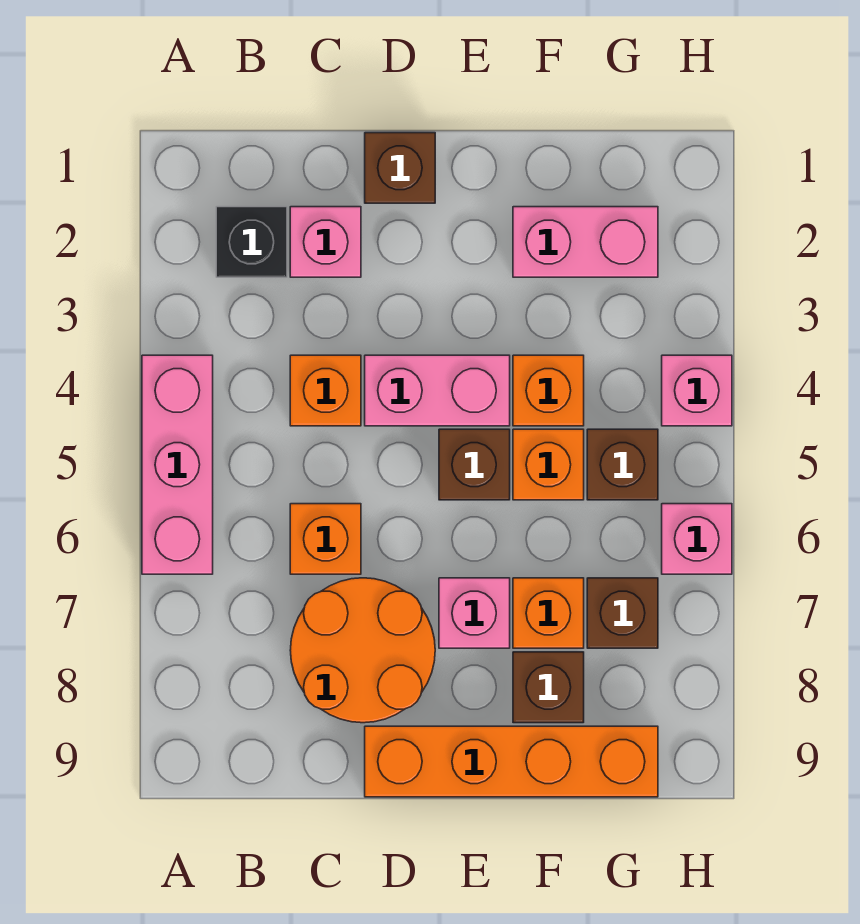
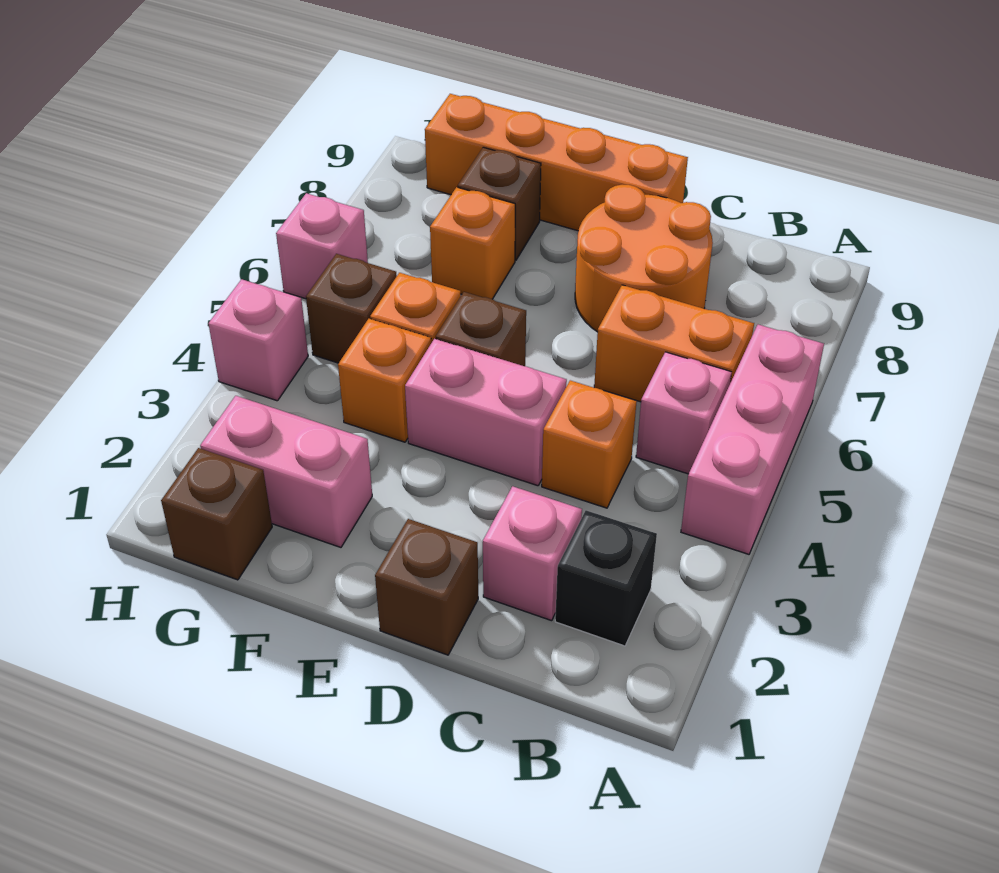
orange 1x1 brick [290,504,361,574] -> orange 1x2 brick [594,285,754,402]
pink 1x1 brick [439,578,510,648] -> pink 1x1 brick moved to [636,352,732,474]
brown 1x1 brick [587,578,658,648] -> brown 1x1 brick moved to [161,448,272,580]

